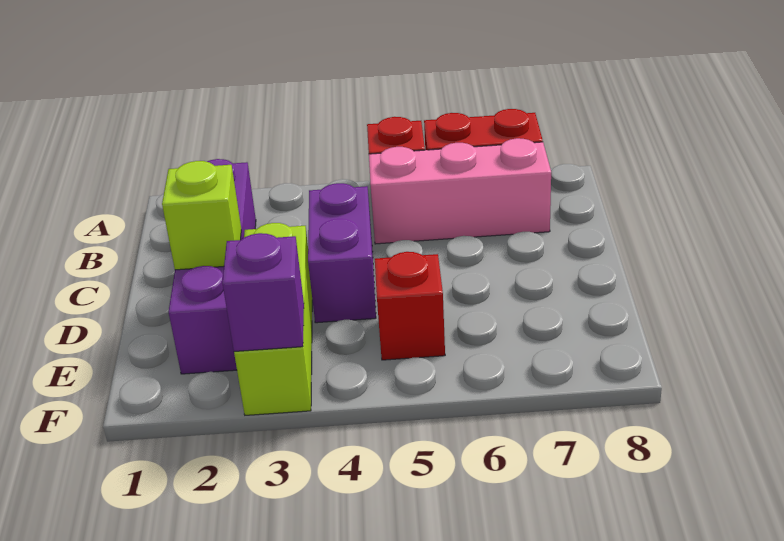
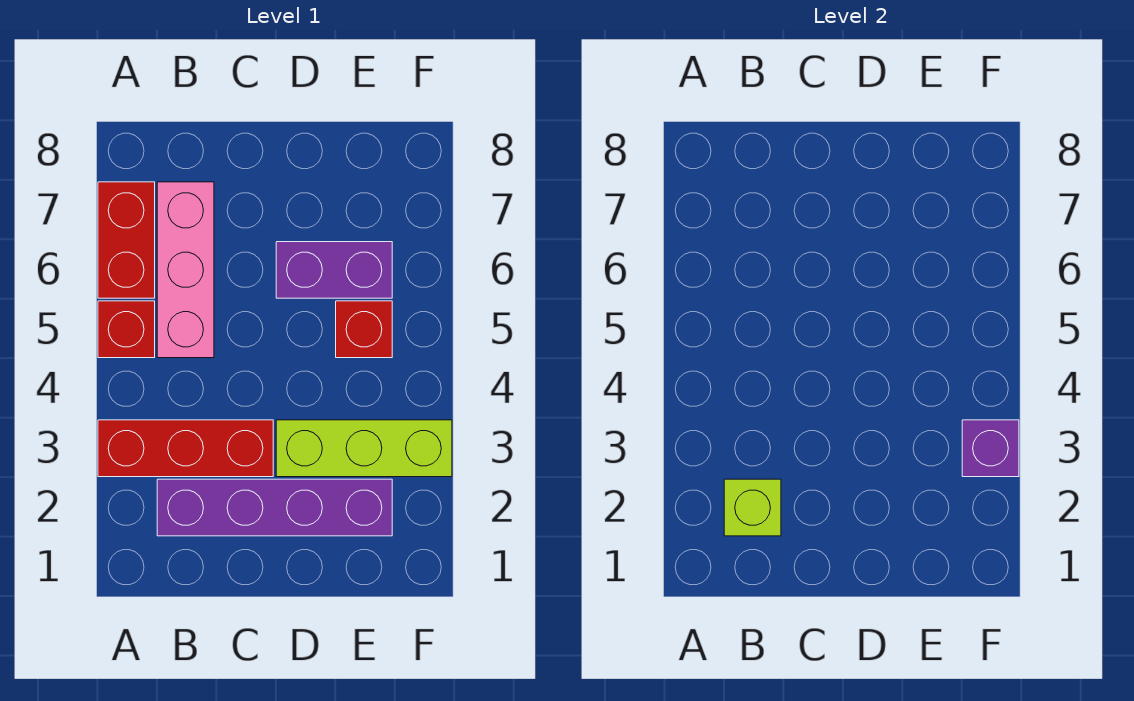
none -> red 1x3 brick [98,420,273,477]
purple 1x2 brick [308,183,376,323] -> purple 1x2 brick moved to [276,242,392,298]
lime 1x1 brick [162,161,241,270] -> lime 1x1 brick moved to [724,479,781,536]

